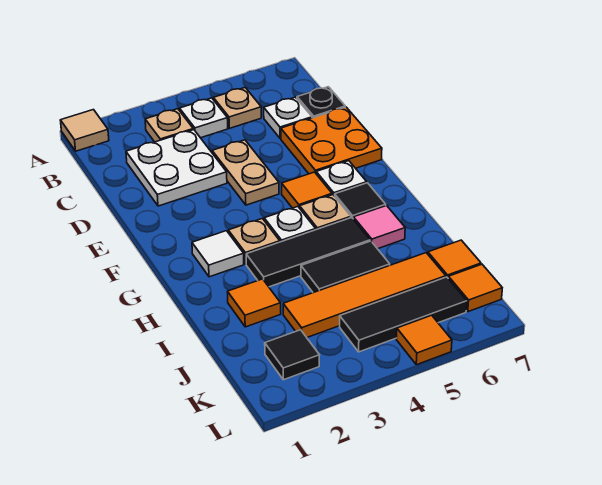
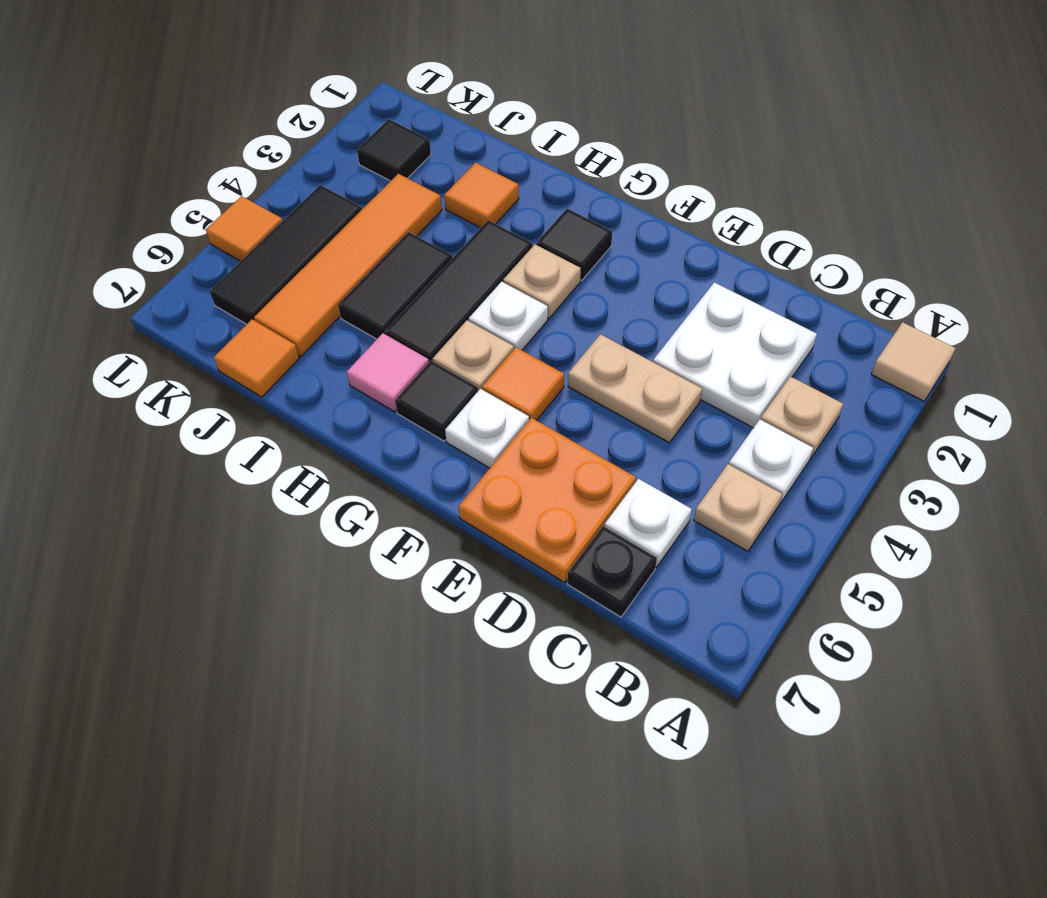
white 1x1 tile [192,231,244,277] -> black 1x1 tile [536,209,612,280]
orange 1x1 tile [448,264,502,312] -> none

